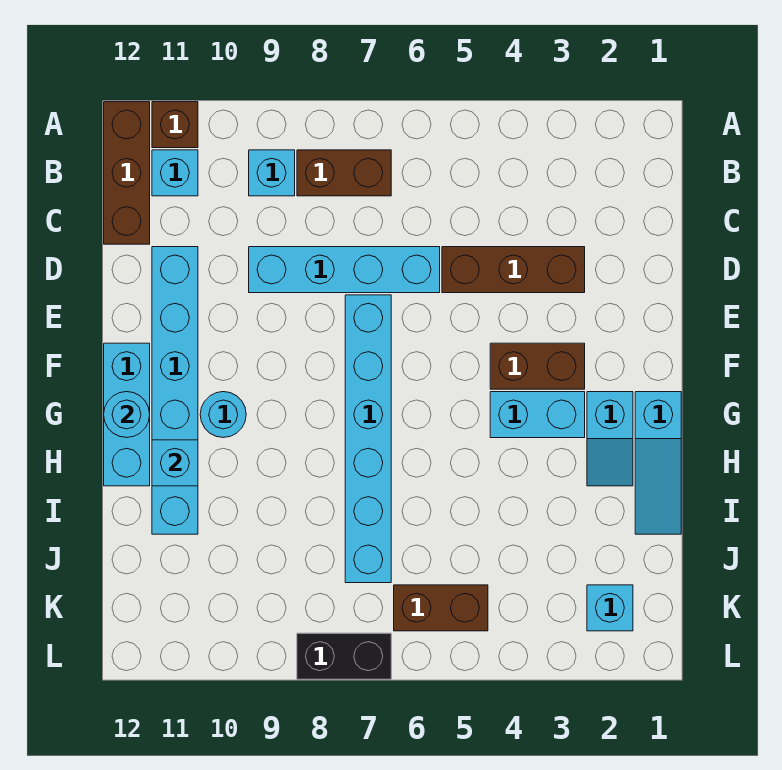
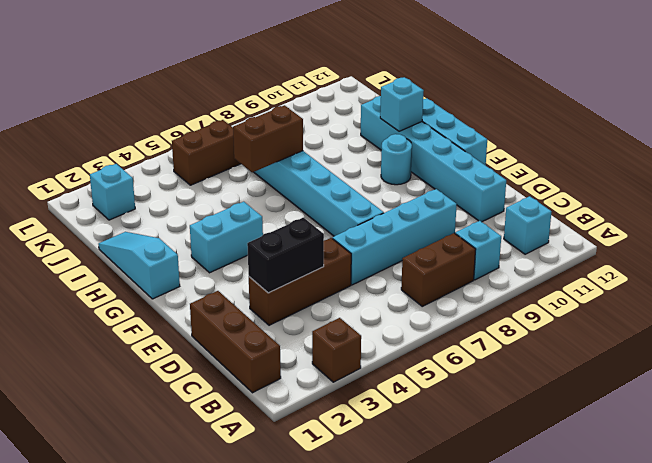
brown 1x1 brick [152,102,198,148] -> brown 1x1 brick moved to [312,318,361,382]
brown 1x3 brick [104,102,150,244] -> brown 1x3 brick moved to [190,291,281,393]
brown 1x2 brick [490,343,585,389] -> brown 1x2 brick moved to [233,105,303,172]
cyan 1x2 slope [587,392,633,486] -> none
cyan 1x1 round brick [104,392,150,438] -> none
black 1x2 brick [297,633,391,679] -> black 1x2 brick moved to [247,218,324,293]

